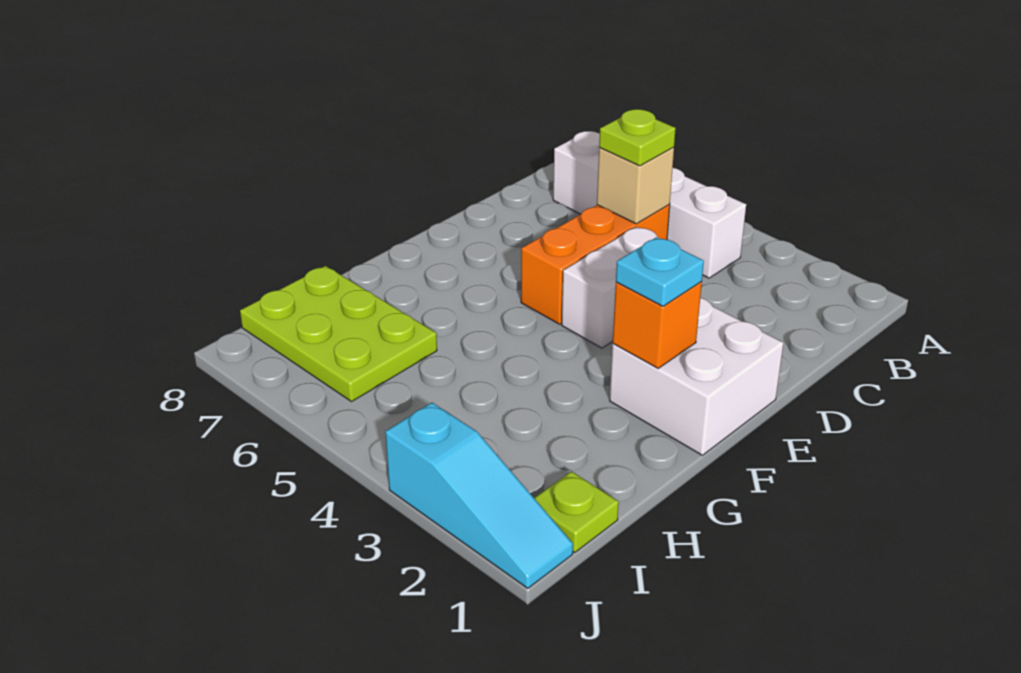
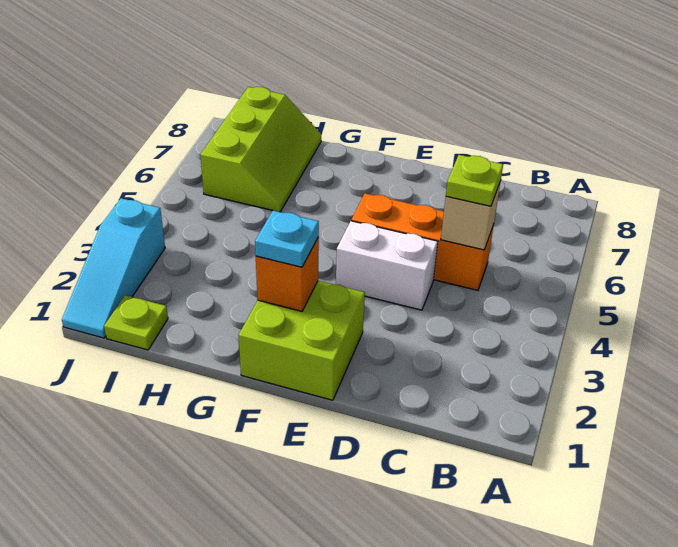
white 1x4 brick [553,131,746,278] -> none
white 2x2 brick [610,298,784,455] -> lime 2x2 brick [239,281,365,400]
lime 2x3 plate [240,266,437,402] -> lime 2x3 slope [200,87,321,212]

